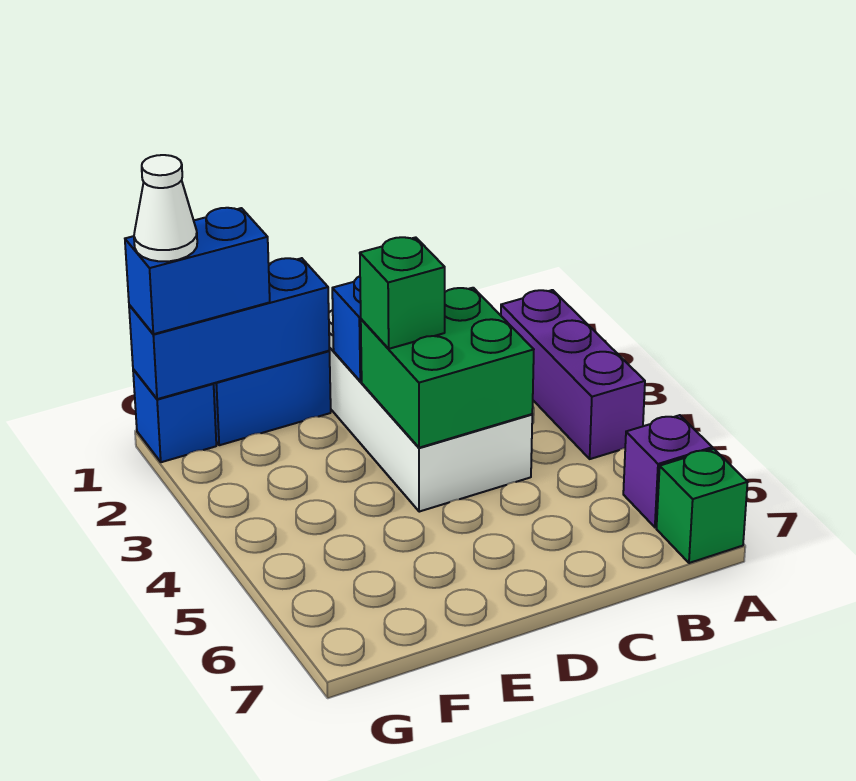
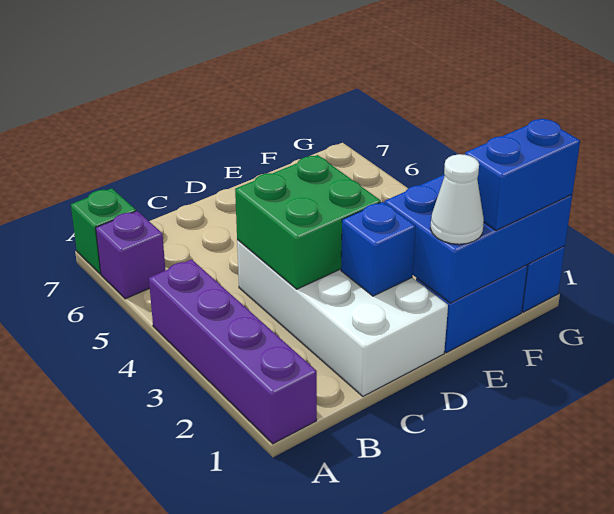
purple 1x3 brick [501,290,645,459] -> purple 1x4 brick [149,259,317,444]
green 1x1 brick [360,237,445,349] -> none
blue 1x3 brick [129,258,329,399] -> blue 2x3 brick [384,175,572,303]
white 1x1 cone [134,155,197,261] -> white 1x1 cone moved to [430,154,484,244]

